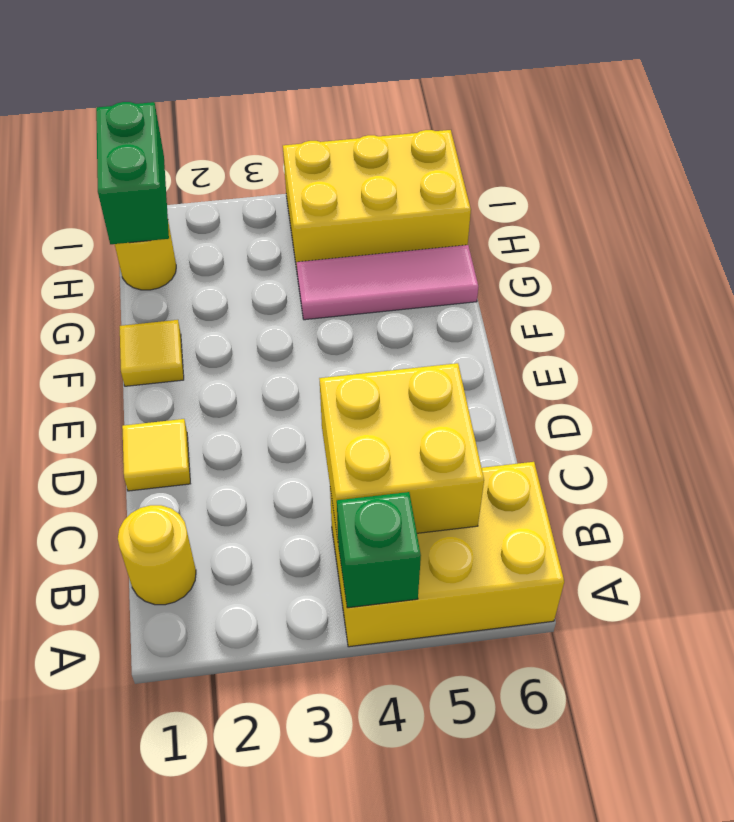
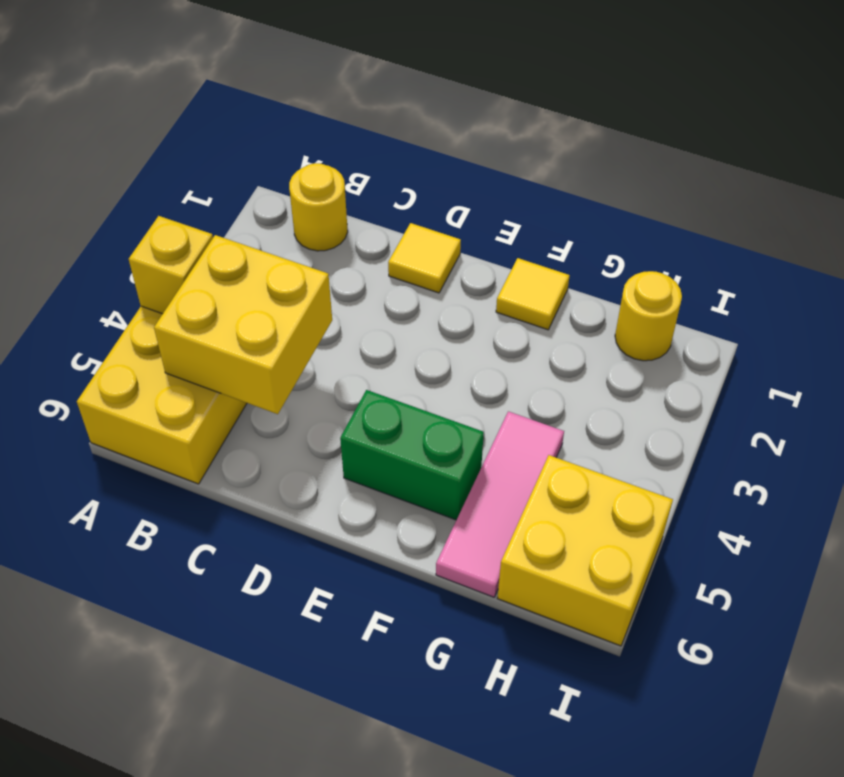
green 1x1 brick [337,492,421,608] -> yellow 1x1 brick [129,216,213,314]
green 1x2 brick [96,102,169,244] -> green 1x2 brick moved to [340,390,484,520]
yellow 2x3 brick [283,130,471,270] -> yellow 2x2 brick [497,455,673,646]

